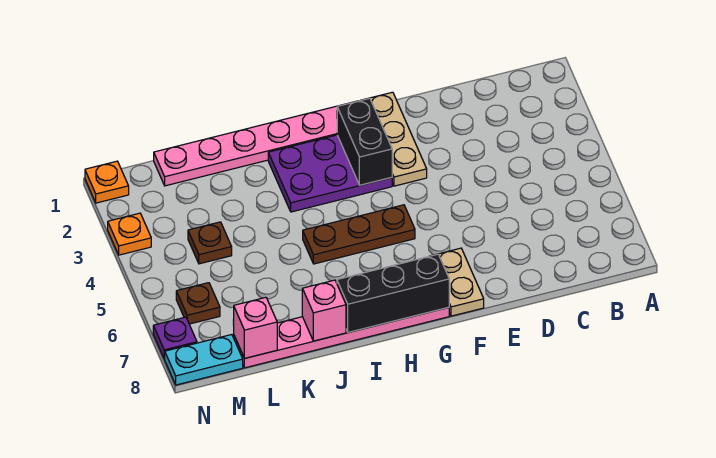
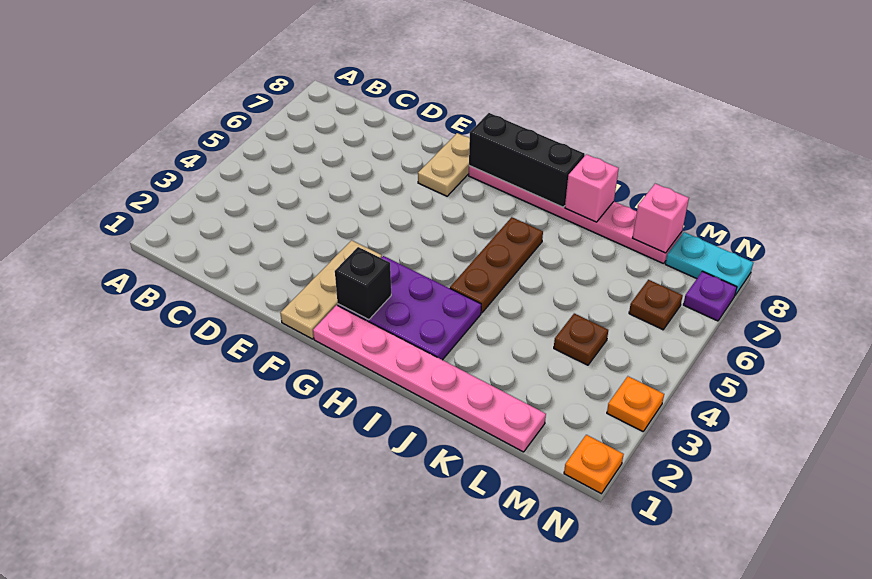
black 1x2 brick [337,98,392,185] -> black 1x1 brick [335,247,391,320]
brown 1x3 plate [303,205,415,264] -> brown 1x3 plate turned to [450,217,543,313]

